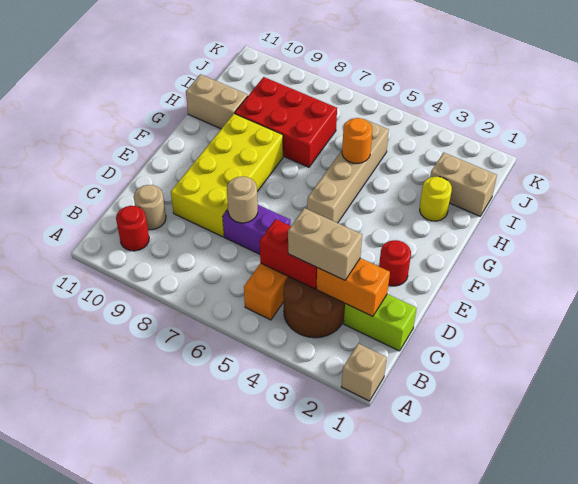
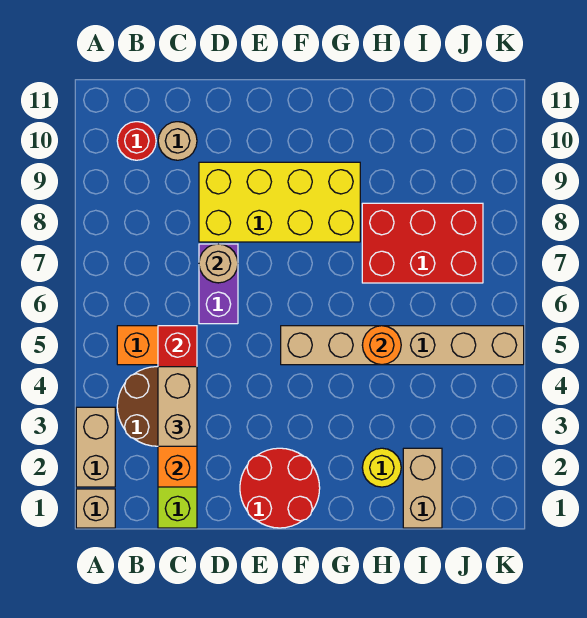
red 1x1 round brick [379,240,411,286] -> red 2x2 round brick [240,448,320,528]
tan 1x4 brick [307,120,389,223] -> tan 1x6 brick [281,326,524,365]
red 2x3 brick [235,77,337,167] -> red 2x3 brick turned to [362,203,483,283]
tan 1x2 brick [186,74,248,129] -> tan 1x2 brick moved to [76,407,115,487]

